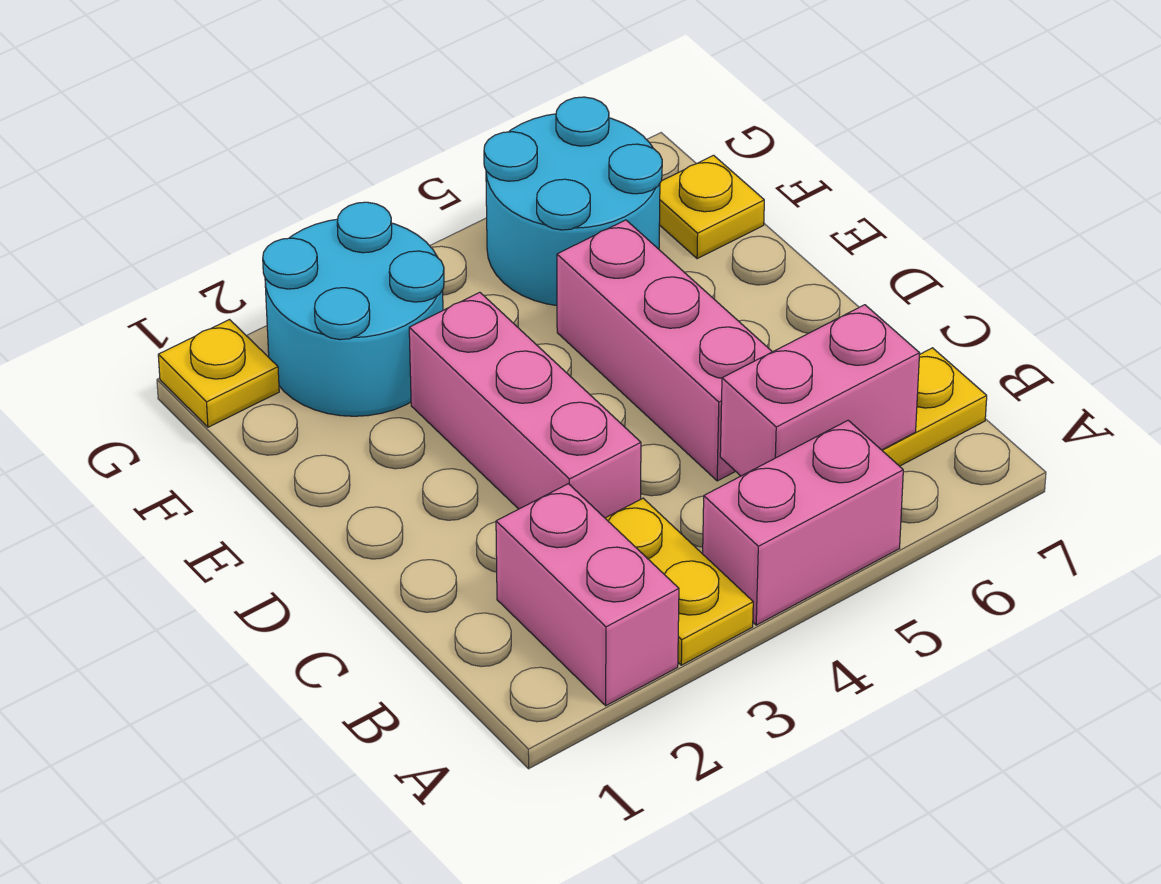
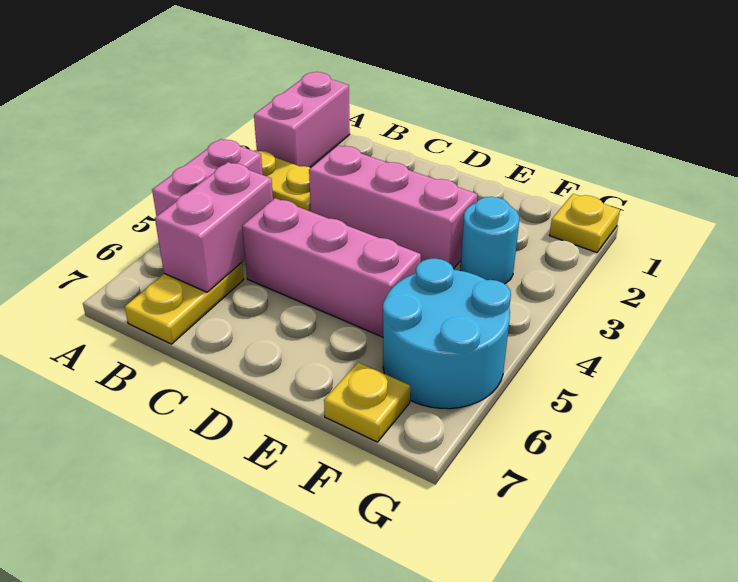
pink 1x2 brick [496,484,679,706] -> pink 1x2 brick turned to [254,72,350,168]
cyan 2x2 round brick [263,202,444,416] -> cyan 1x1 round brick [460,197,519,284]

